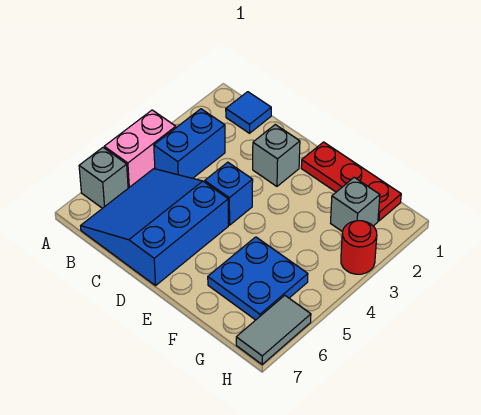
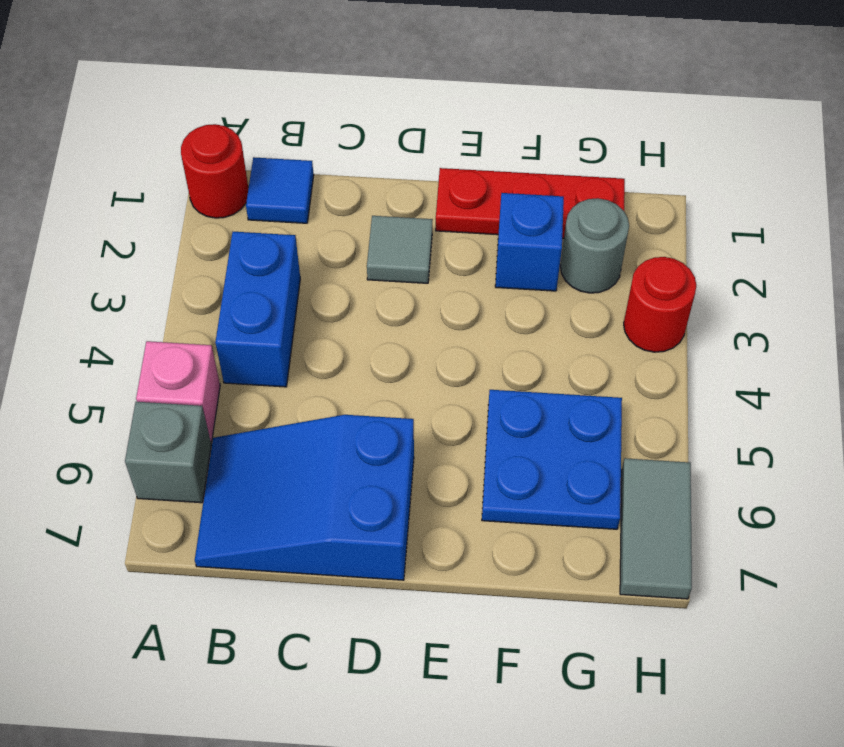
none -> red 1x1 round brick [181,124,248,218]
pink 1x2 brick [104,110,176,188] -> pink 1x1 brick [136,341,220,442]
blue 3x3 slope [81,169,228,286] -> blue 2x3 slope [195,415,414,580]
grey 1x1 brick [253,125,300,186] -> grey 1x1 tile [367,216,433,283]
blue 1x1 brick [205,162,253,225] -> blue 1x1 brick moved to [495,193,564,291]
grey 1x1 brick [331,177,380,232] -> grey 1x1 round brick [560,198,629,293]

